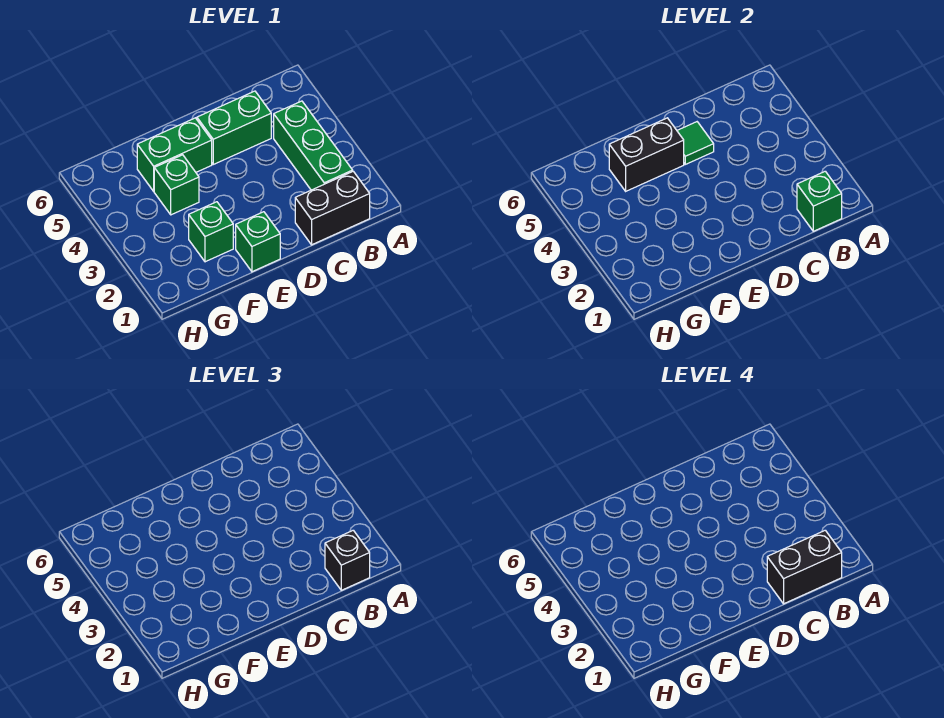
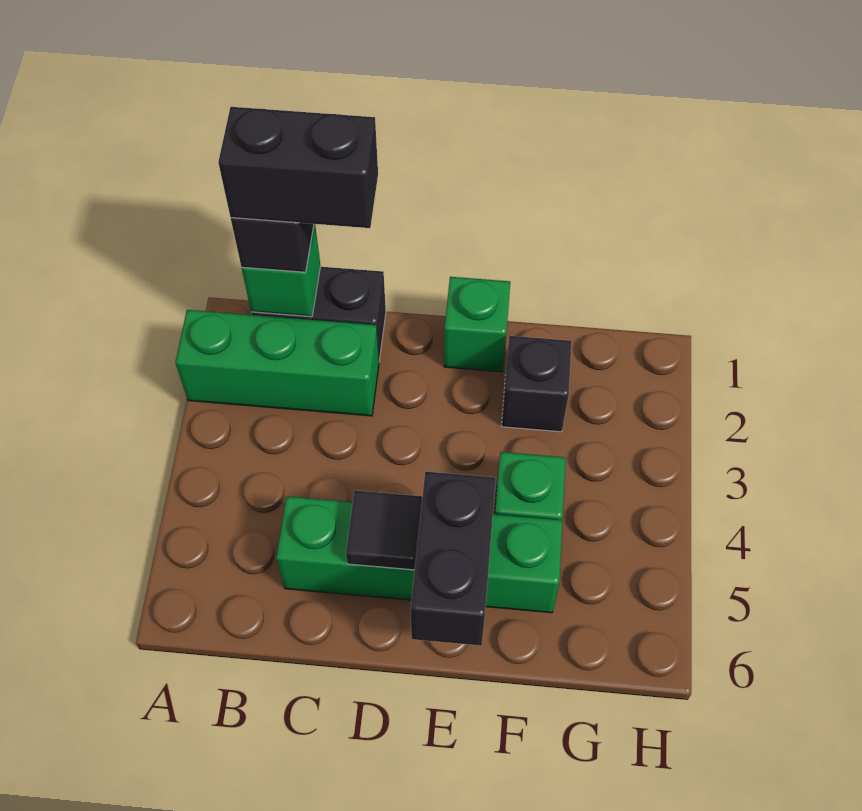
green 1x3 brick [274,101,353,190] -> green 1x3 brick turned to [175,310,379,416]
green 1x1 tile [677,122,714,164] -> black 1x1 tile [346,491,422,570]
black 1x2 brick [609,118,684,191] -> black 1x2 brick turned to [410,471,496,646]
green 1x1 brick [189,202,233,262] -> black 1x1 brick [502,336,572,432]

